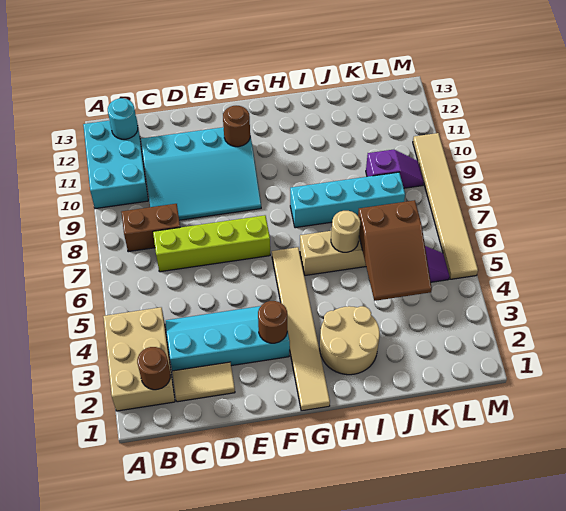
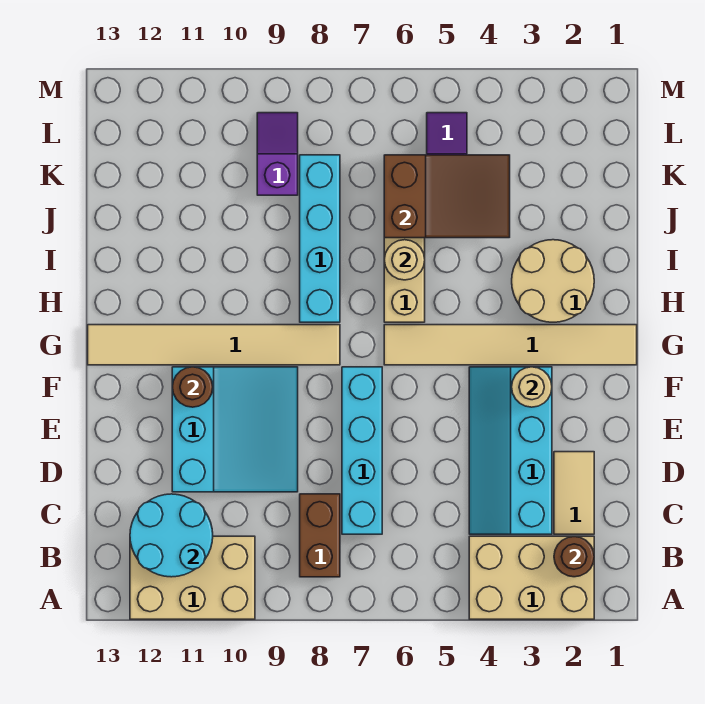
cyan 2x3 brick [83,117,148,209] -> tan 2x3 brick [130,536,255,619]
cyan 1x1 round brick [108,98,138,139] -> cyan 2x2 round brick [130,494,213,577]
lime 1x4 brick [153,215,270,272] -> cyan 1x4 brick [342,367,382,534]
cyan 3x4 slope [141,127,261,220] -> cyan 3x3 slope [172,367,298,492]
brown 1x1 round brick [258,301,287,343] -> tan 1x1 round brick [512,367,552,407]
tan 1x6 tile [413,133,478,279] -> tan 1x6 tile moved to [88,325,340,365]

